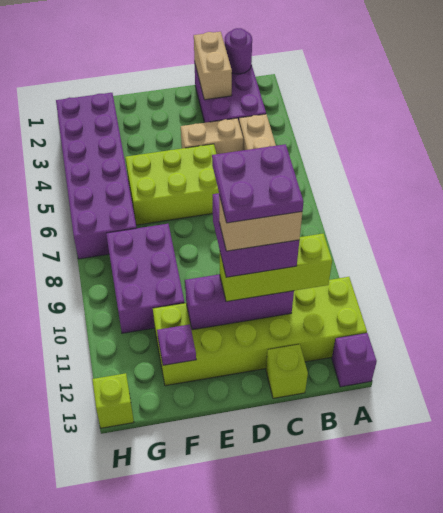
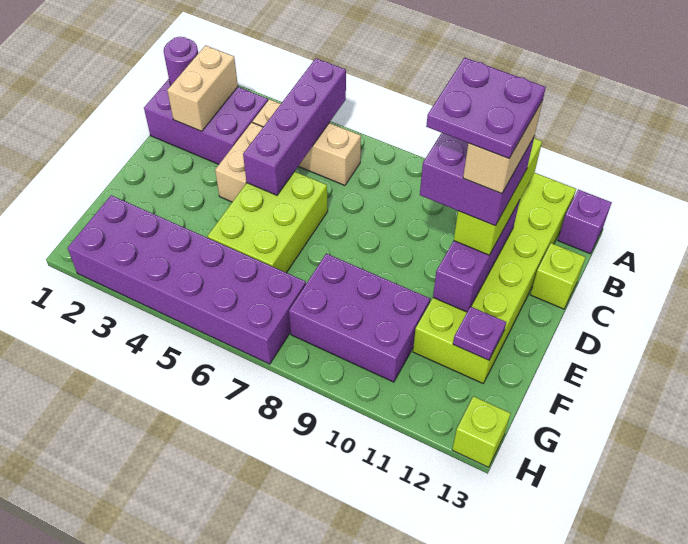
none -> purple 1x4 brick [243,58,346,195]
tan 1x2 brick [194,32,232,100] -> tan 1x2 brick turned to [167,45,238,131]

